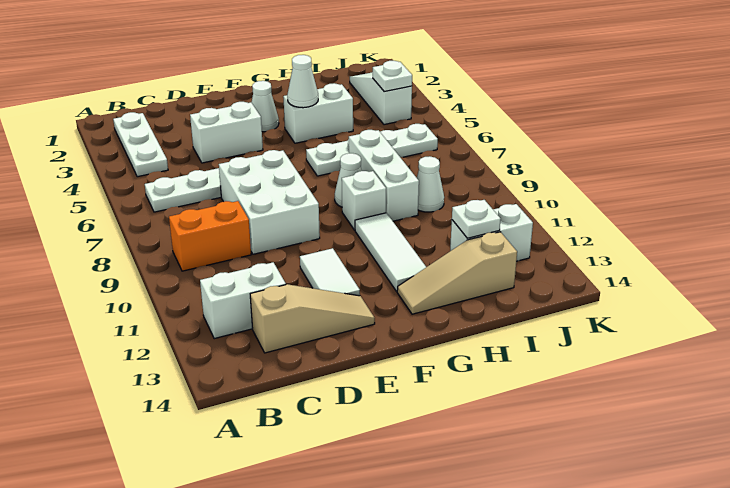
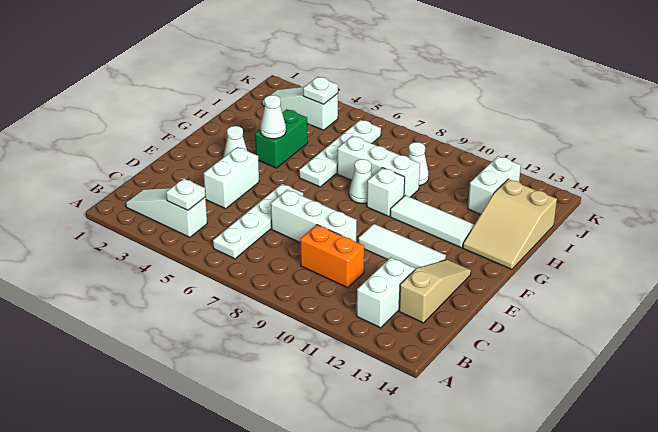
white 1x3 plate [113,112,168,177] -> white 1x3 slope [126,188,207,237]
orange 1x2 brick [169,201,251,271] -> orange 1x2 brick turned to [300,225,364,288]
white 2x3 brick [219,150,320,254] -> white 1x3 brick [271,189,357,242]
white 1x2 tile [300,248,360,296] -> white 1x3 tile [358,224,446,269]
white 1x2 brick [283,83,353,143] -> green 1x2 brick [255,109,308,168]
tan 1x3 slope [397,232,517,314] -> tan 2x3 slope [463,179,557,269]
white 1x1 plate [452,200,501,238] -> white 1x1 plate moved to [166,178,205,210]

